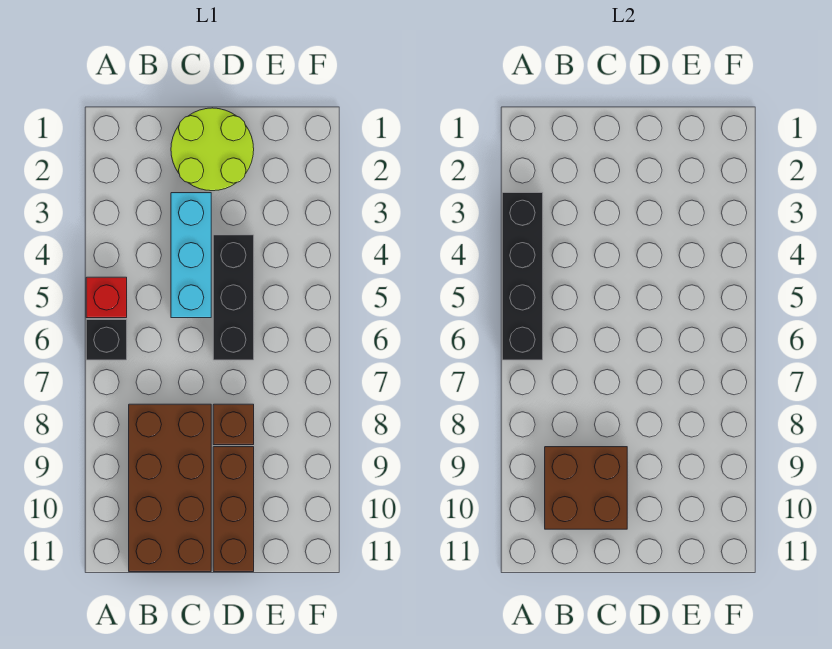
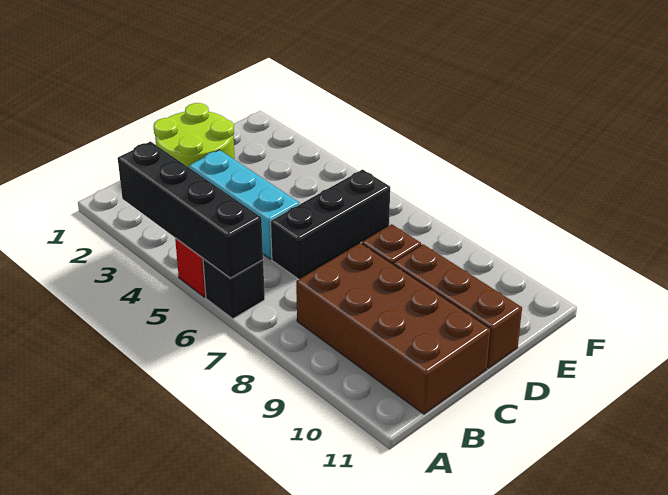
brown 2x2 brick [545,447,627,529] -> none
black 1x3 brick [213,235,254,360] -> black 1x3 brick turned to [271,170,390,279]

